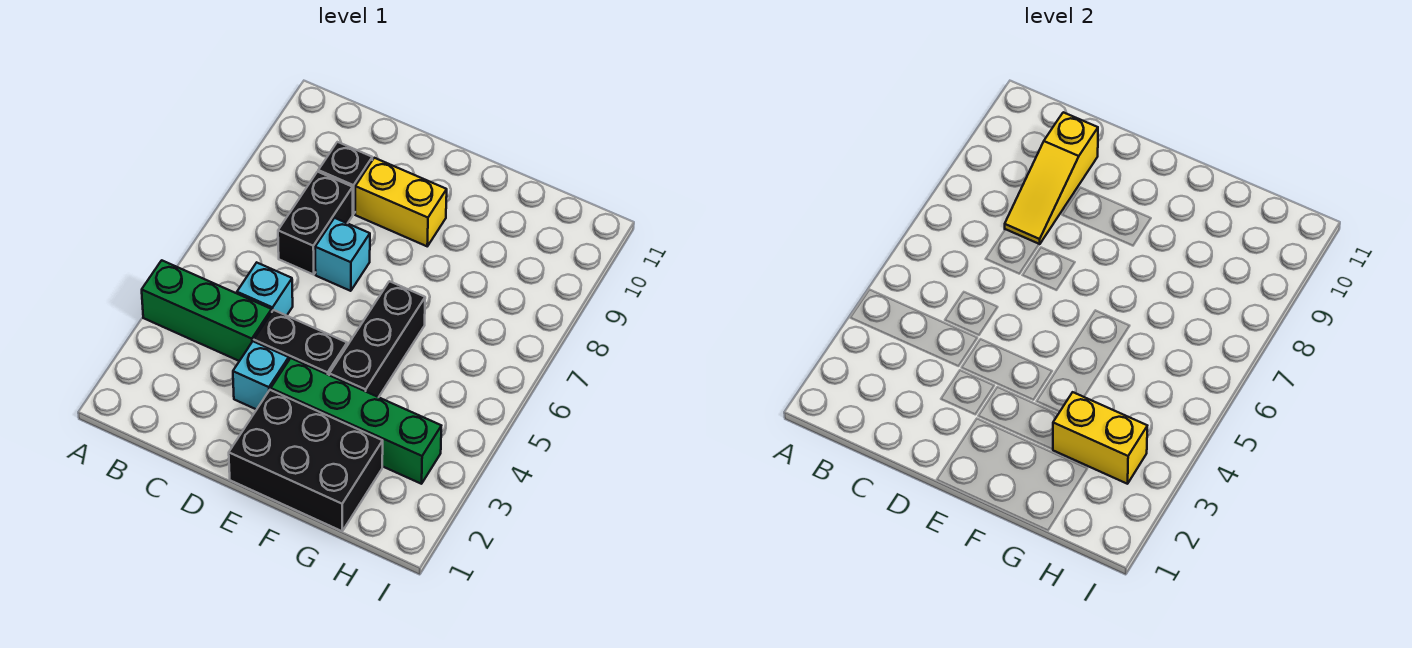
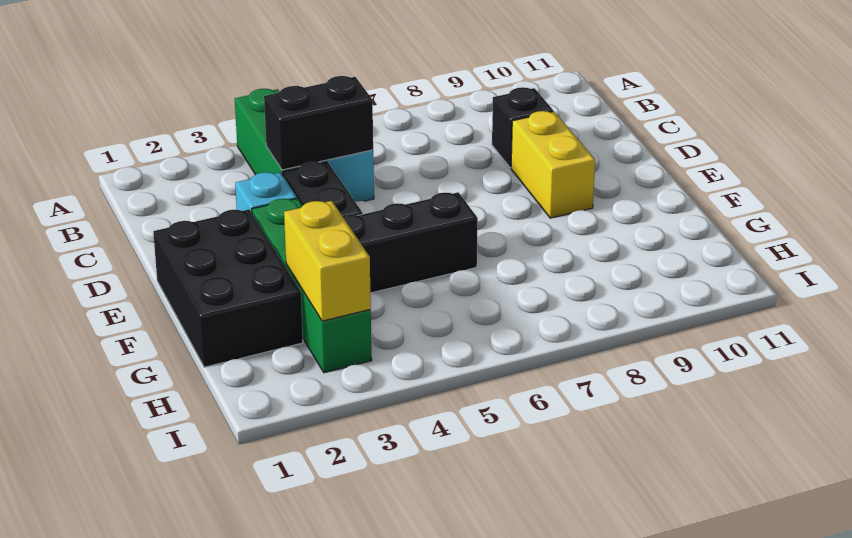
black 1x2 brick [278,172,353,274] -> black 1x2 brick moved to [264,76,373,170]
yellow 1x3 slope [1005,112,1098,244] -> none
cyan 1x1 brick [315,218,370,291] -> none

